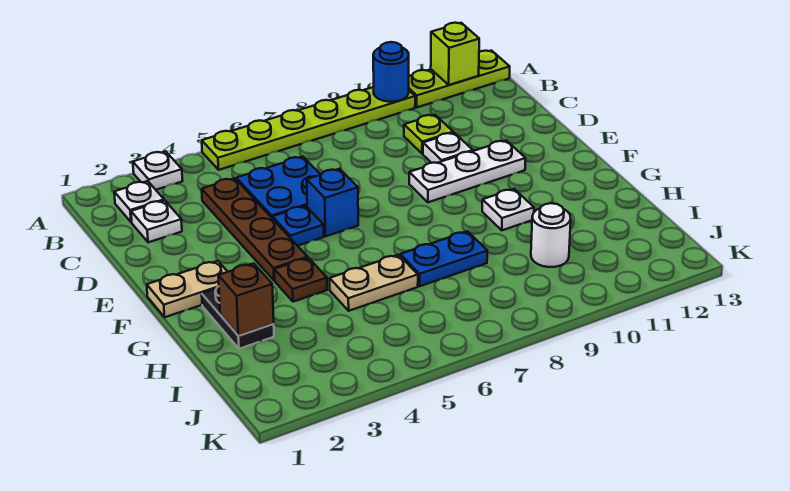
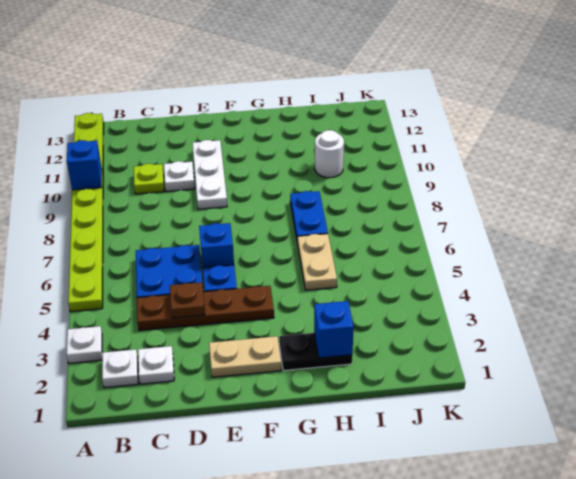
blue 1x1 round brick [373,42,409,102] -> blue 1x1 brick [67,140,102,190]
lime 1x1 brick [431,23,479,85] -> none
tan 1x2 plate [147,261,227,317] -> tan 1x2 plate turned to [209,336,281,377]
brown 1x1 plate [274,258,327,302] -> brown 1x1 plate moved to [170,282,205,318]
white 1x1 plate [482,189,534,230] -> none
brown 1x1 brick [218,263,274,336] -> blue 1x1 brick [314,301,354,358]

